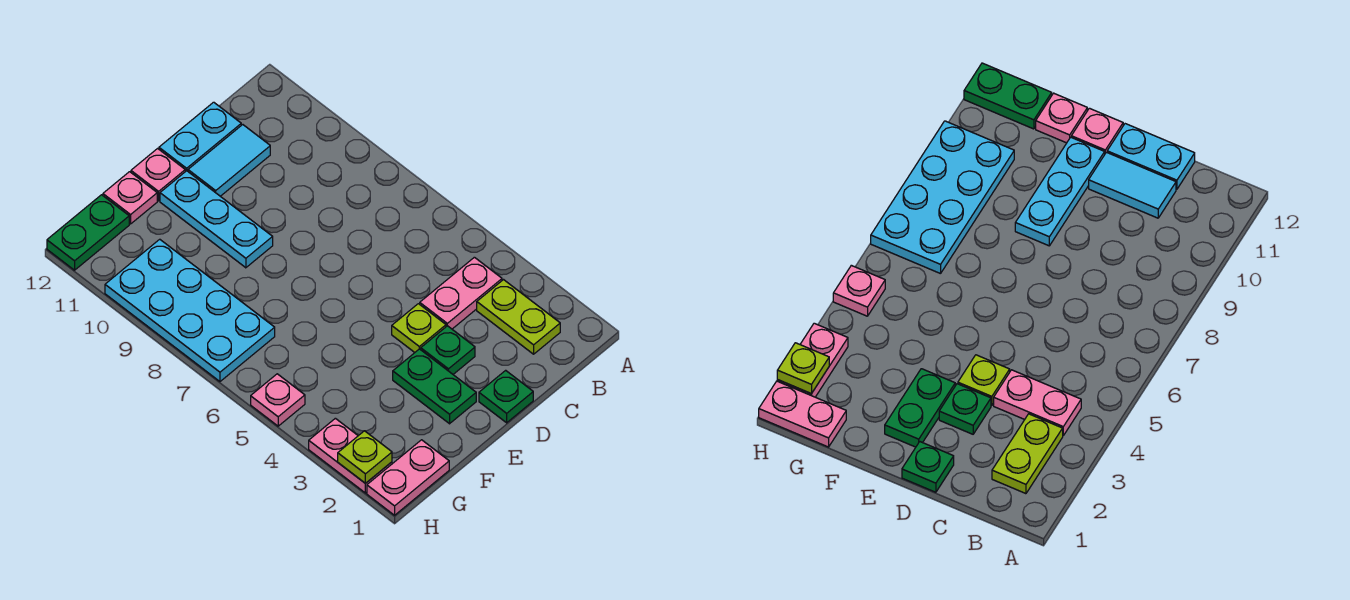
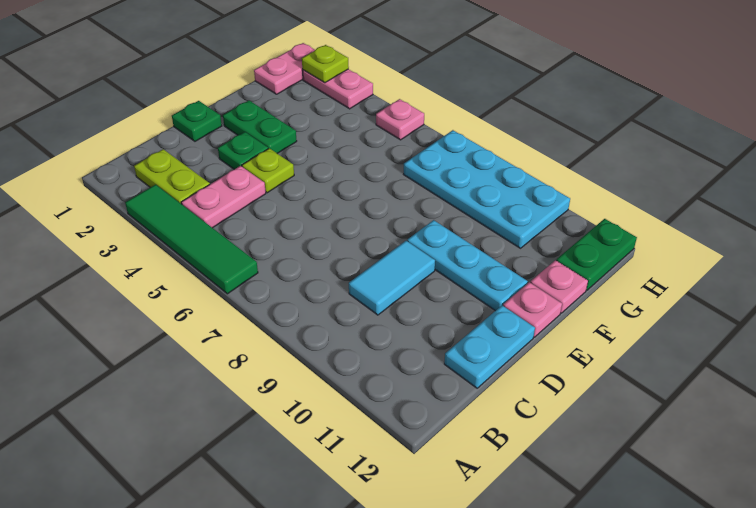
none -> green 1x4 tile [125,185,258,294]
cyan 1x2 tile [188,125,270,196] -> cyan 1x2 tile moved to [349,241,435,315]

